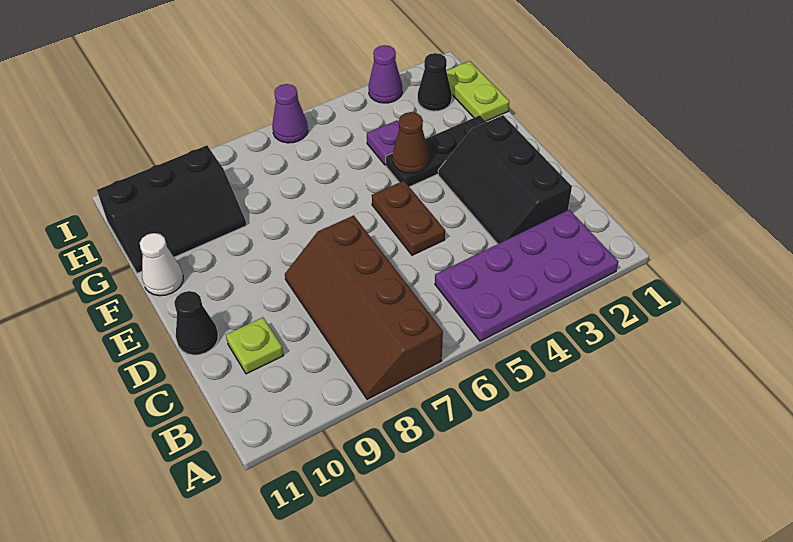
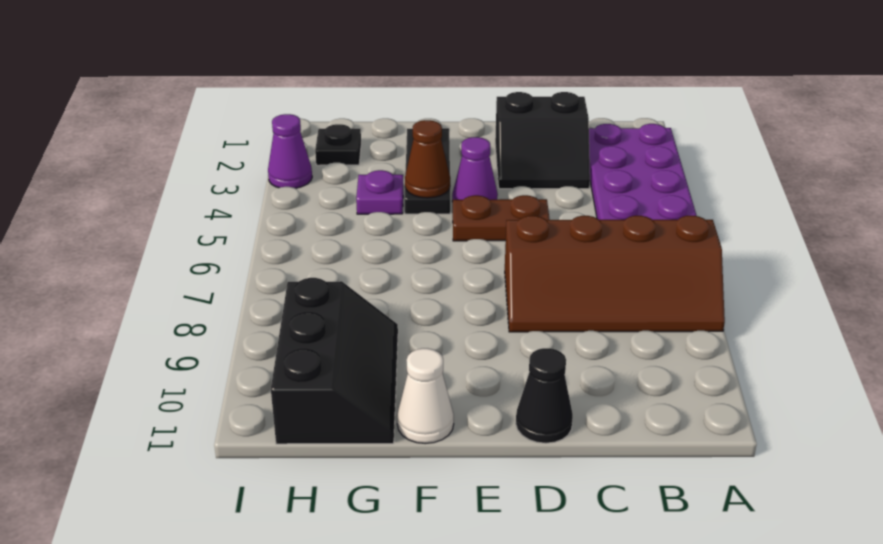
black 2x3 slope [438,115,572,244] -> black 2x2 slope [495,92,590,189]
lime 1x1 plate [226,317,284,374] -> none
lime 1x2 plate [447,61,509,121] -> none
black 1x1 cone [418,53,452,111] -> black 1x1 plate [315,124,361,165]
purple 1x1 cone [272,84,308,143] -> purple 1x1 cone moved to [452,137,498,202]

